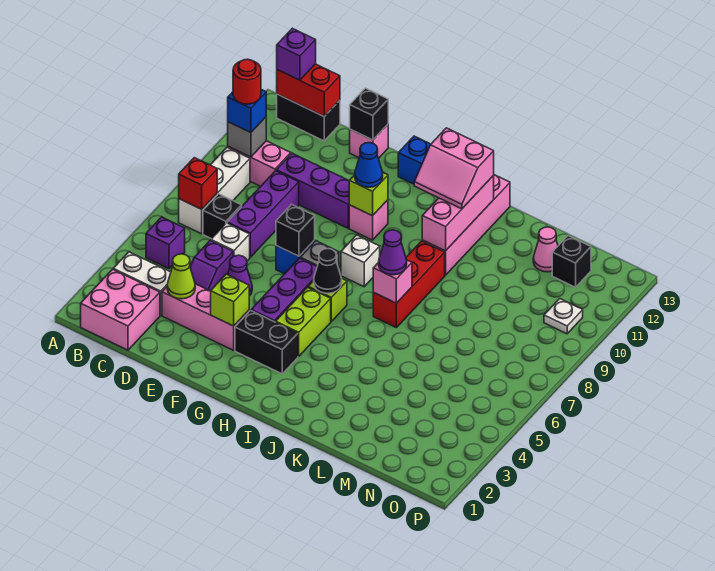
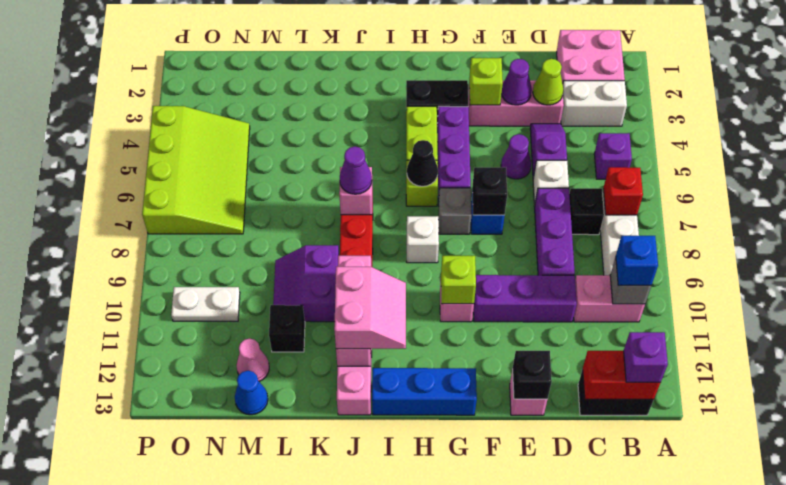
red 1x1 round brick [233,59,261,104] -> none
none -> purple 1x1 cone [501,59,532,105]
blue 1x1 cone [355,143,383,187] -> blue 1x1 cone moved to [235,371,268,415]
pink 2x2 slope [414,128,494,209] -> pink 2x2 slope turned to [334,267,406,349]
none -> purple 2x2 slope [273,245,339,322]
none -> lime 3x4 slope [142,106,250,234]
black 1x1 brick [552,236,591,287] -> black 1x1 brick moved to [269,305,305,352]
white 1x1 plate [544,299,583,334] -> white 1x2 plate [171,287,240,321]

